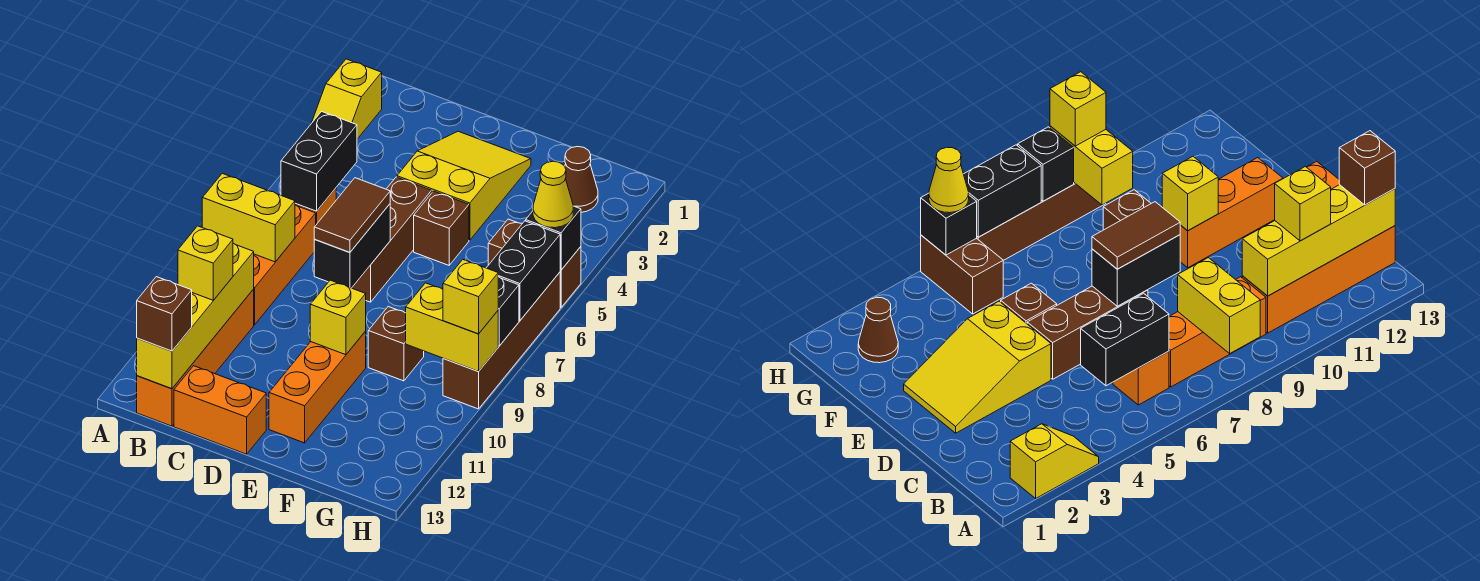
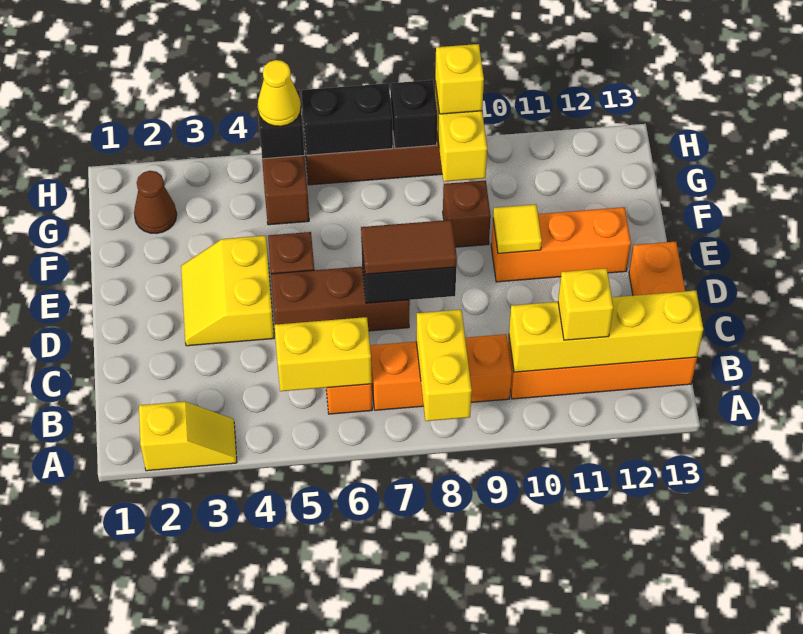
black 1x2 brick [281,112,357,211] -> yellow 1x2 brick [275,317,372,391]
brown 1x1 brick [137,277,192,351] -> none
yellow 2x3 slope [397,131,531,240] -> yellow 2x2 slope [181,236,274,346]
yellow 1x1 brick [310,280,366,355] -> yellow 1x1 tile [493,204,542,254]

